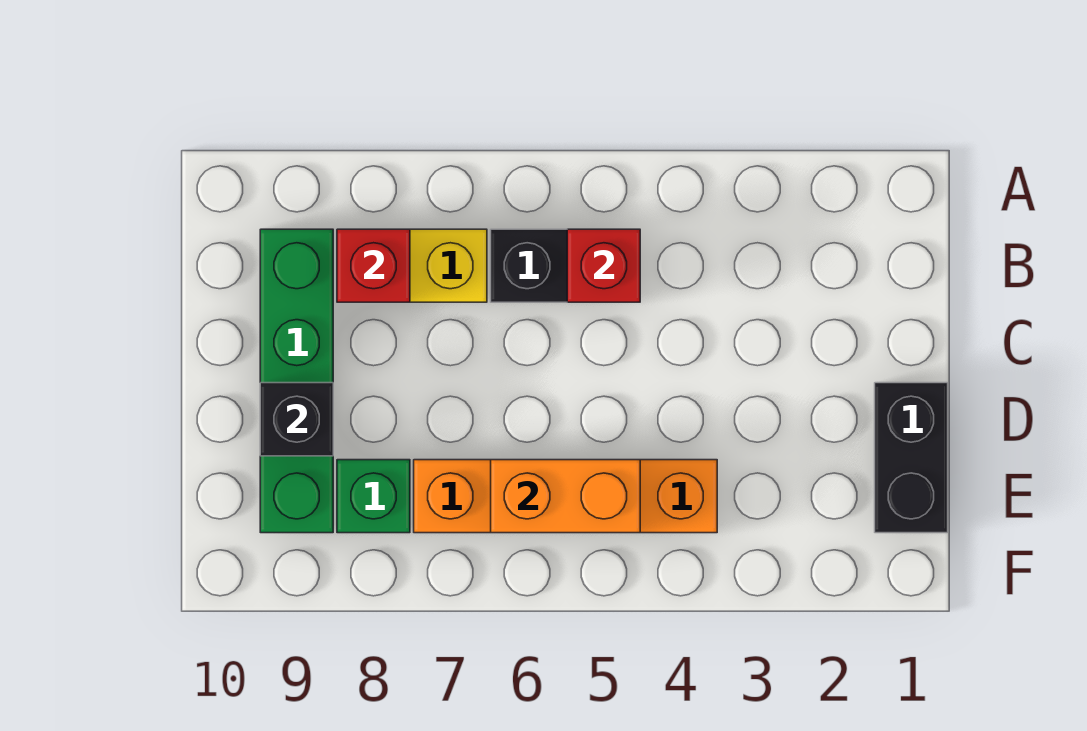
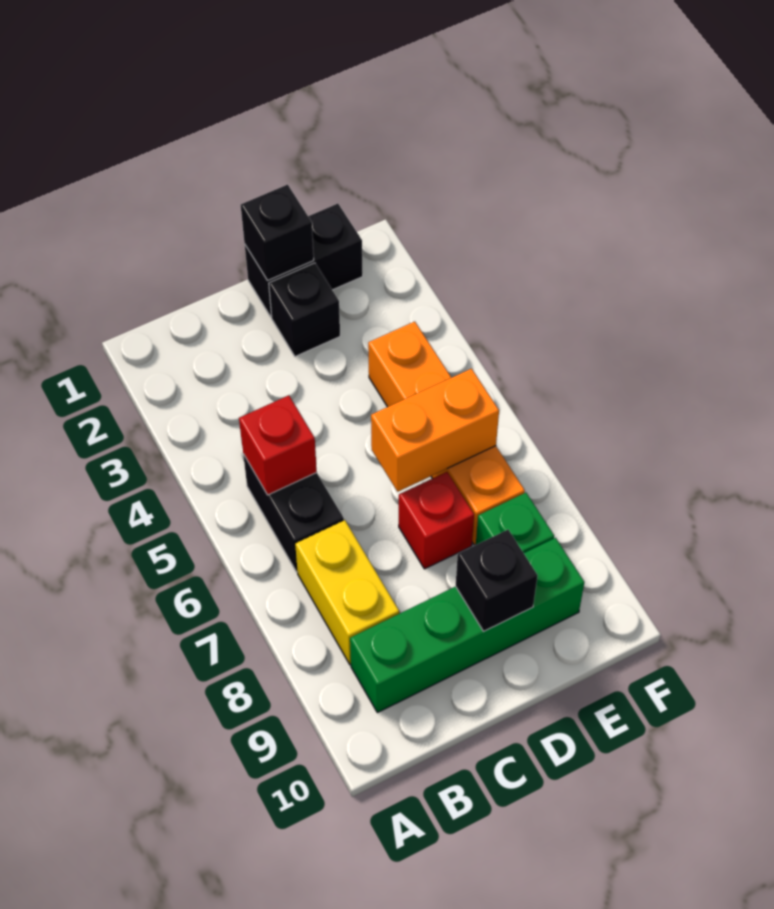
red 1x1 brick [337,229,410,302] -> red 1x1 brick moved to [399,472,474,569]
none -> black 1x1 brick [241,185,314,281]
none -> black 1x1 brick [269,263,340,356]
orange 1x2 brick [491,460,640,533] -> orange 1x2 brick turned to [371,369,499,492]

